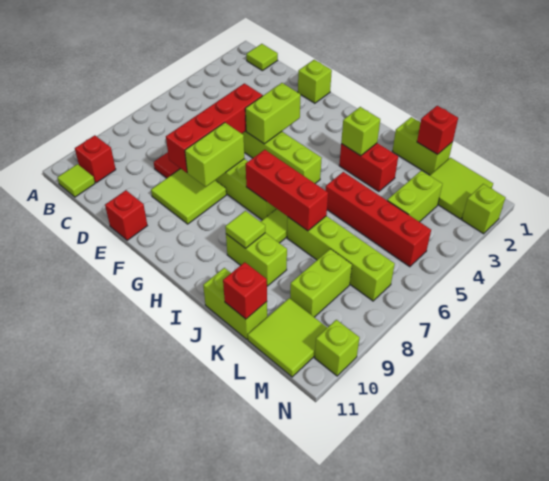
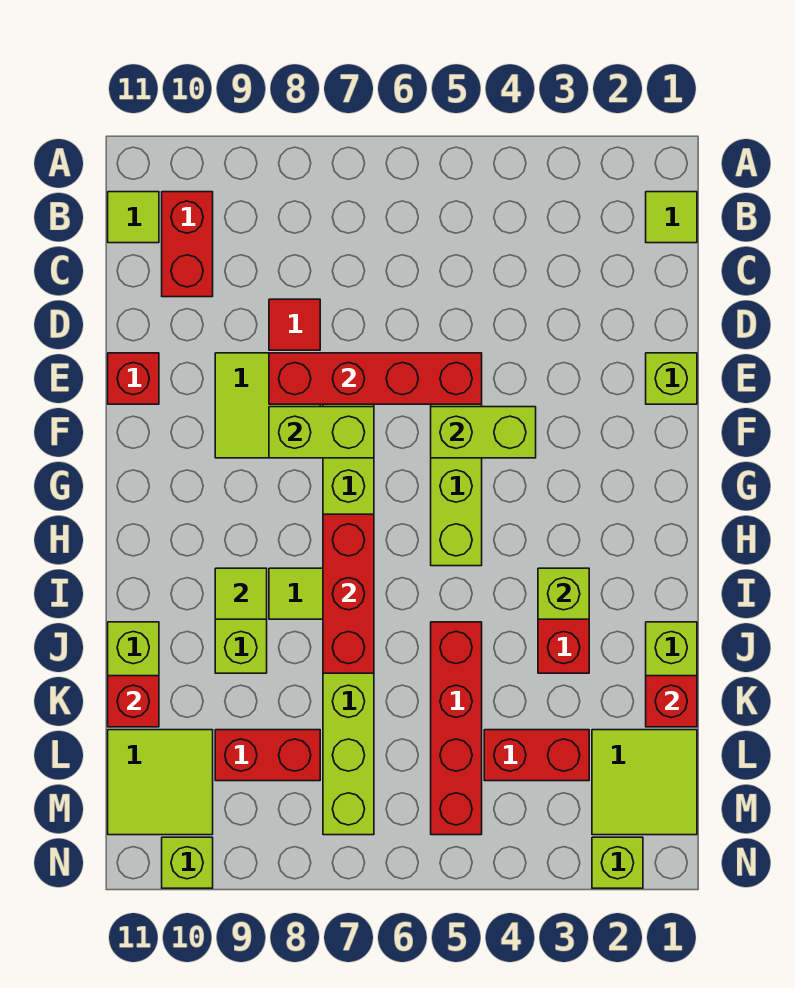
red 1x1 brick [75,135,116,183] -> red 1x2 brick [162,192,213,297]
lime 1x2 brick [387,171,442,222] -> red 1x2 brick [484,730,589,781]
lime 1x2 brick [290,249,352,317] -> red 1x2 brick [215,730,320,781]

